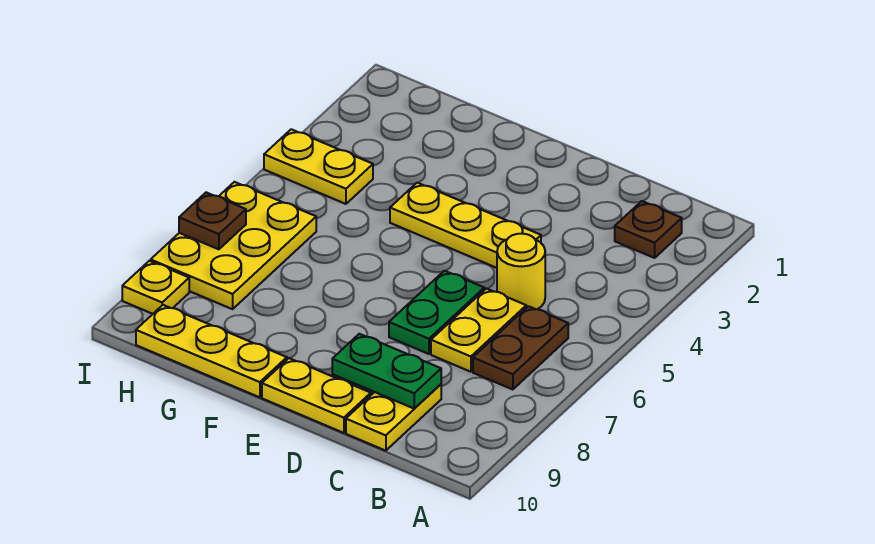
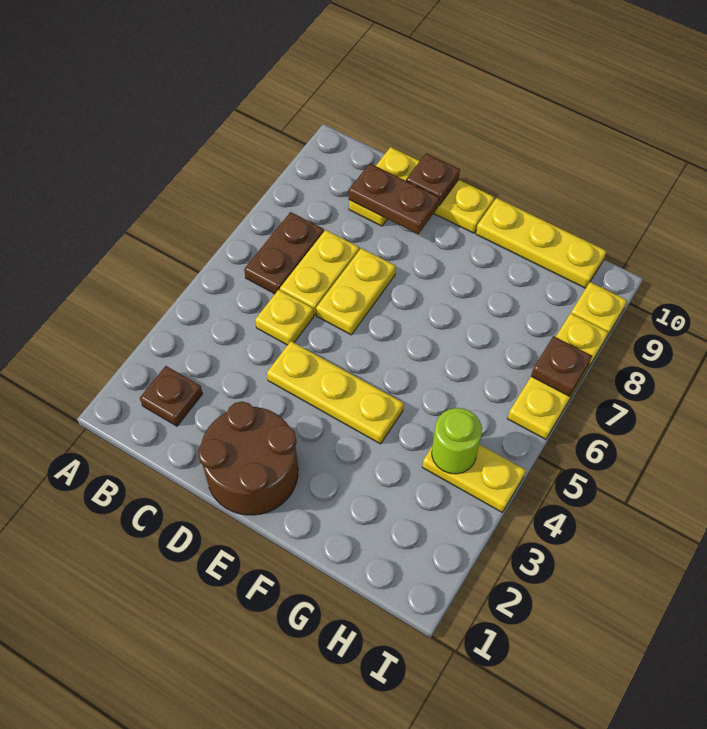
yellow 1x1 round brick [497,234,545,309] -> yellow 1x1 plate [255,290,314,345]
green 1x2 plate [332,334,441,408] -> brown 1x2 plate [349,163,439,234]
none -> brown 2x2 round brick [198,401,298,515]
green 1x2 plate [389,271,484,354] -> yellow 1x2 plate [316,248,396,335]
none -> brown 1x1 plate [406,153,460,205]
none -> lime 1x1 round brick [432,408,482,474]
yellow 2x3 plate [151,182,316,309] -> yellow 1x3 plate [507,313,608,439]

